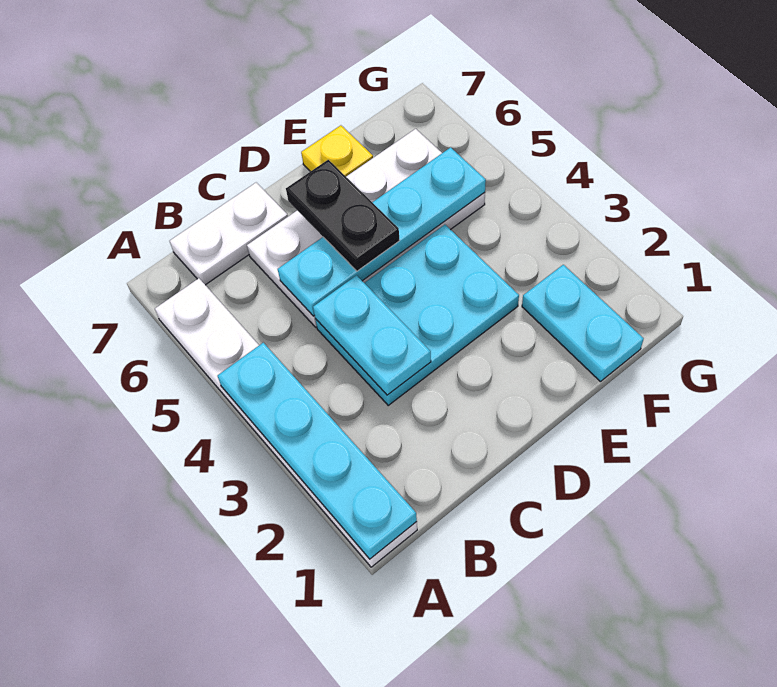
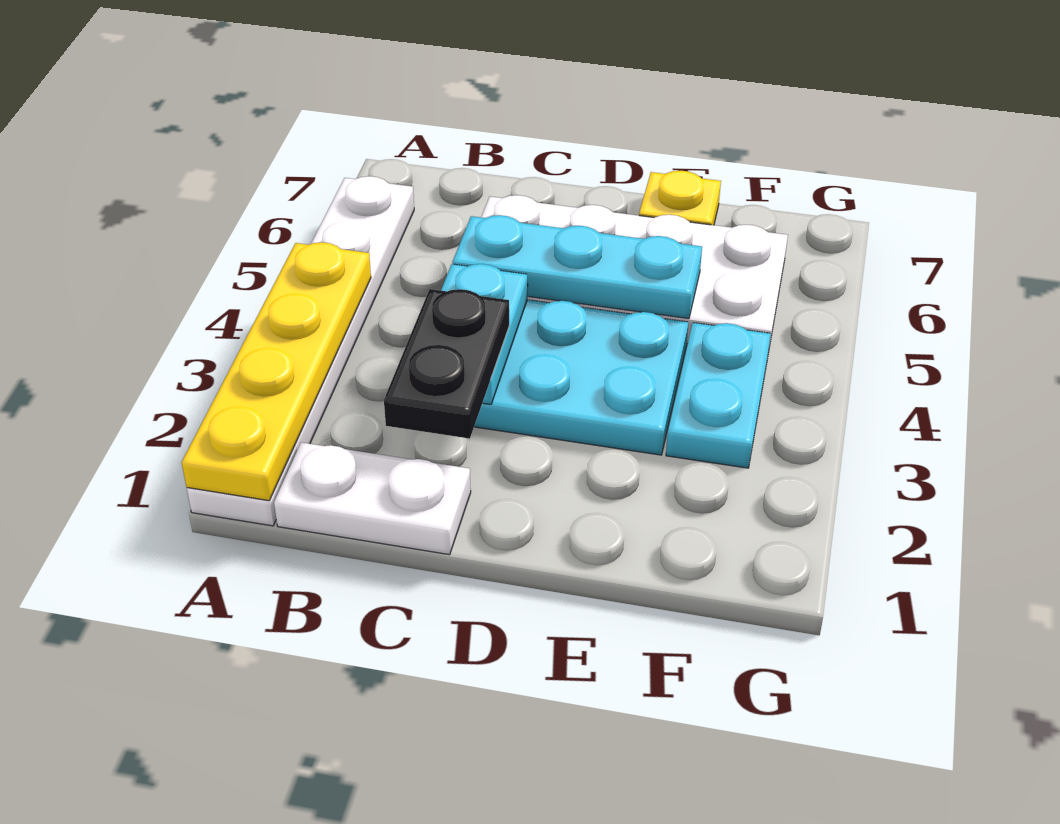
cyan 1x4 plate [218,343,417,559] -> yellow 1x4 plate [182,242,371,501]
white 1x2 plate [170,183,288,285] -> white 1x2 plate moved to [274,442,471,555]
cyan 1x4 plate [278,147,486,316] -> cyan 1x3 plate [453,215,702,319]
black 1x2 plate [286,160,400,271] -> black 1x2 plate moved to [384,289,509,439]
cyan 1x2 plate [522,265,644,382] -> cyan 1x2 plate moved to [666,323,771,468]

